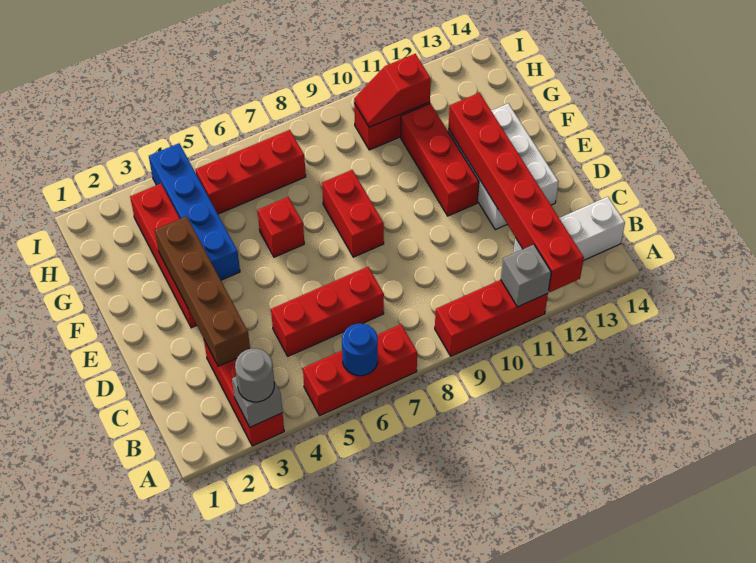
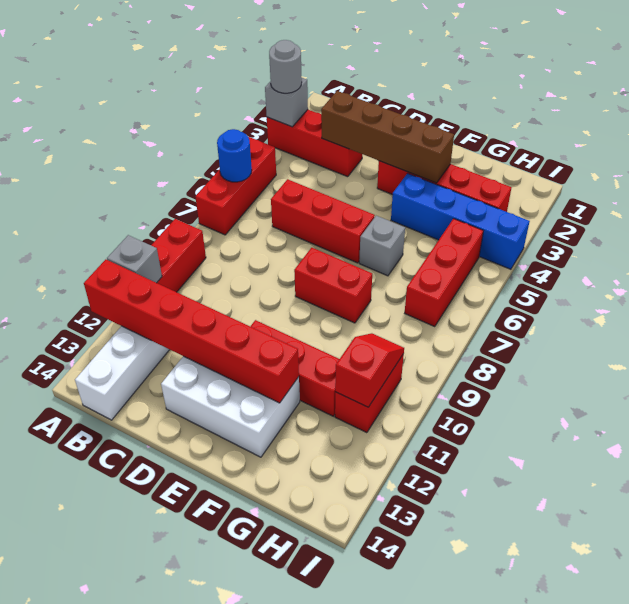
red 1x3 brick [271,267,384,356] -> red 1x3 brick turned to [271,179,375,263]
red 1x1 brick [258,197,304,257] -> grey 1x1 brick [359,216,405,276]

